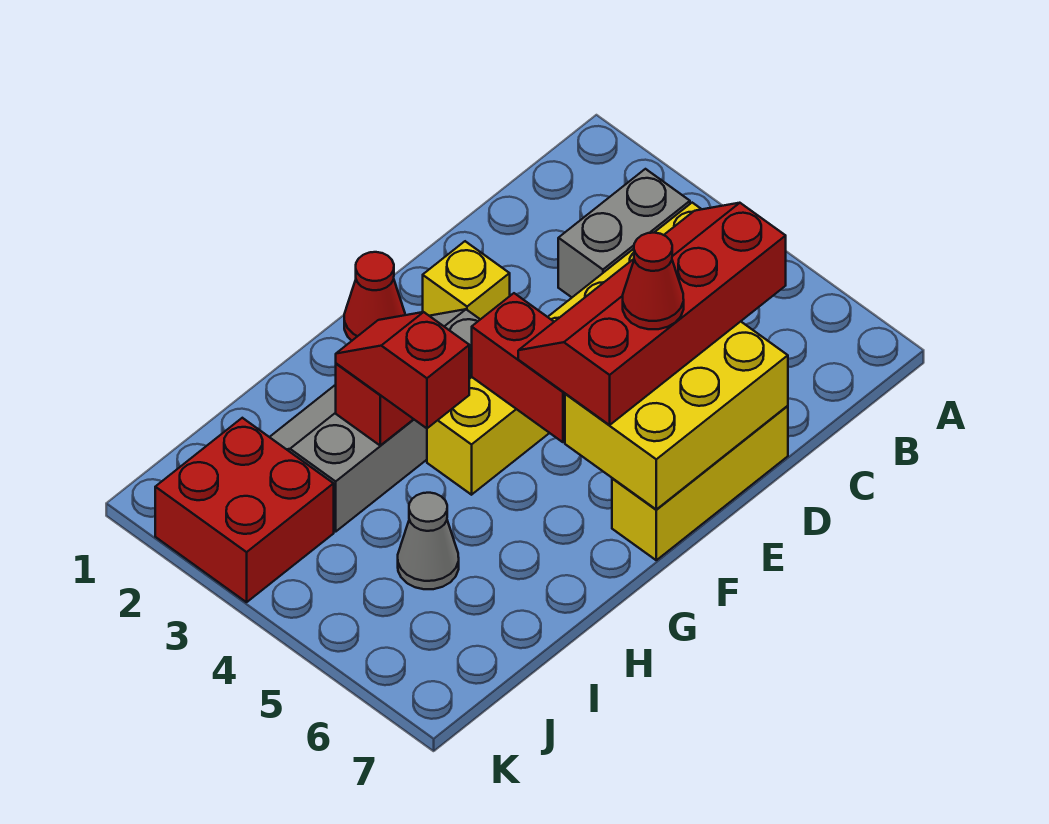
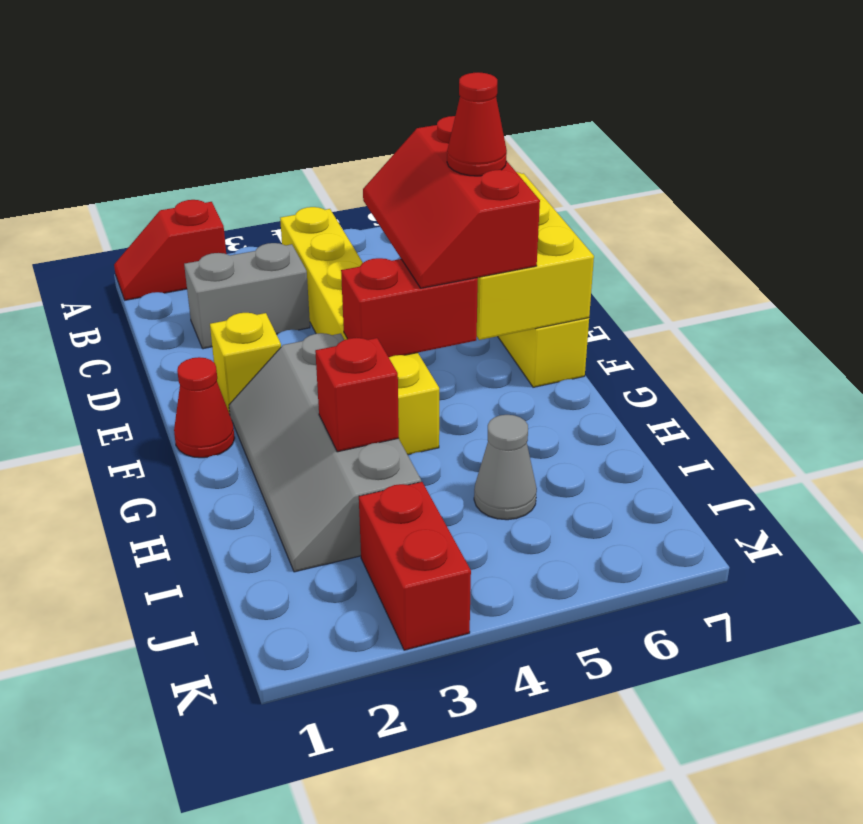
grey 1x2 brick [558,169,690,297] -> grey 1x2 brick turned to [184,243,310,349]
red 2x4 slope [518,203,786,425] -> red 2x3 slope [363,116,540,288]
red 1x2 slope [336,312,469,428] -> red 1x2 slope moved to [114,200,226,300]
red 2x2 brick [155,418,334,602] -> red 1x2 brick [359,482,471,650]

